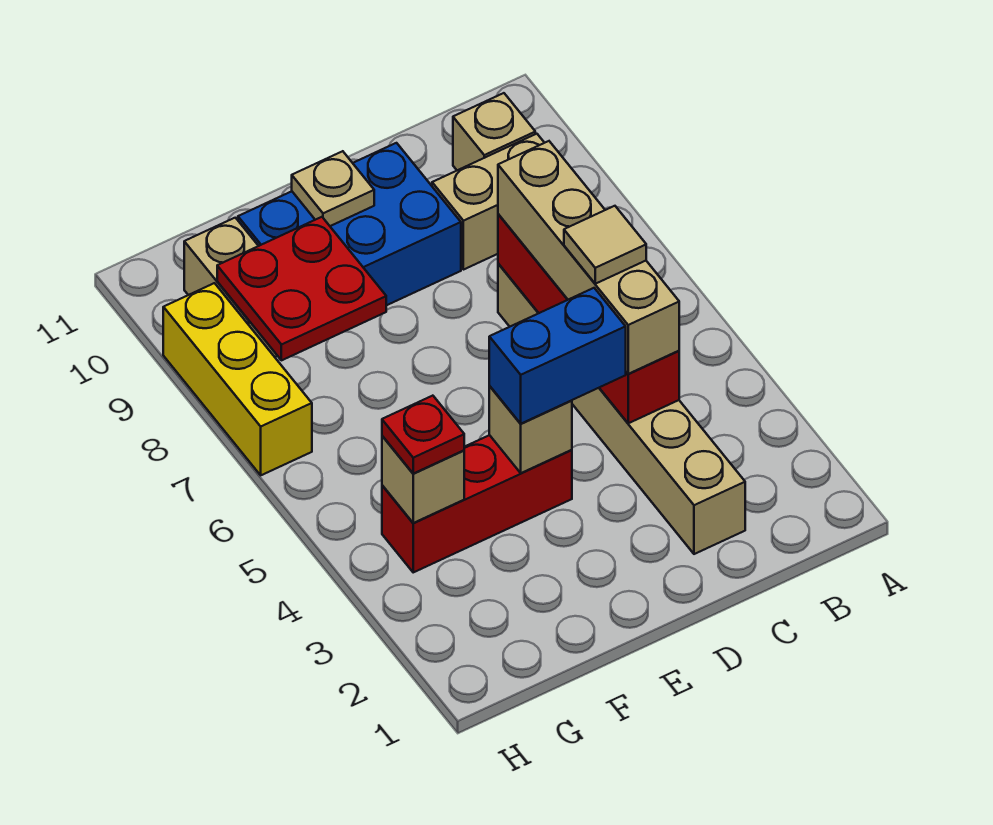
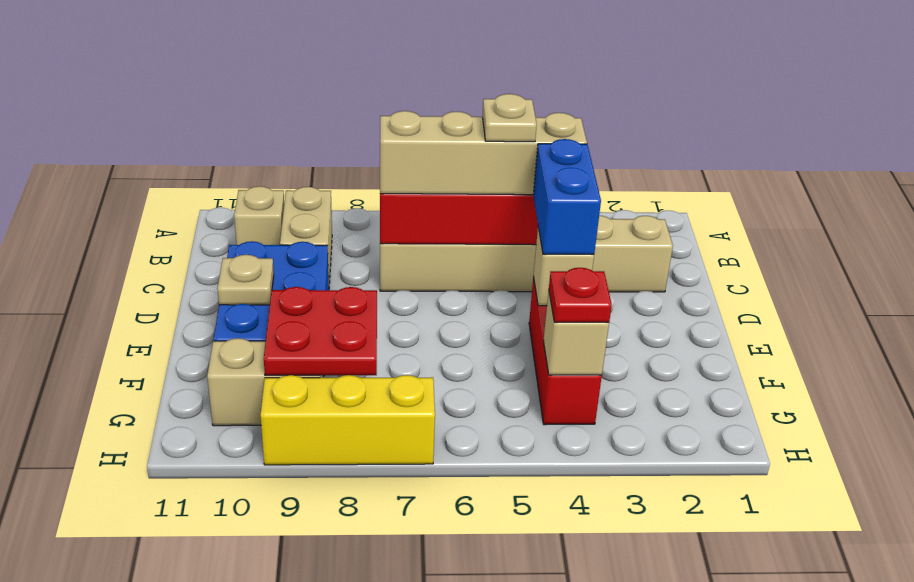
tan 1x1 tile [564,206,646,284] -> tan 1x1 plate [482,94,537,142]

